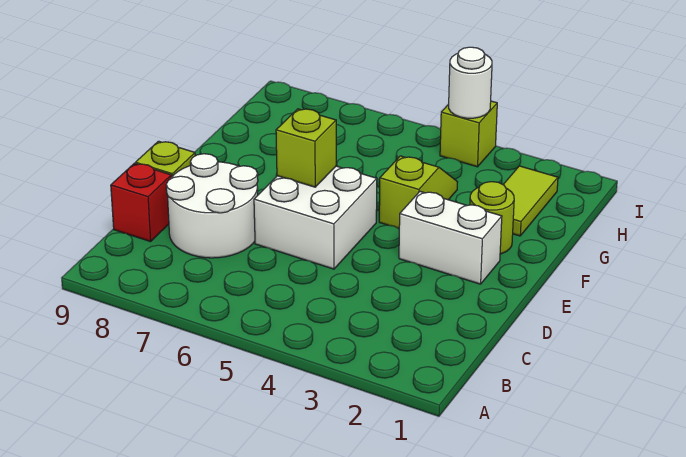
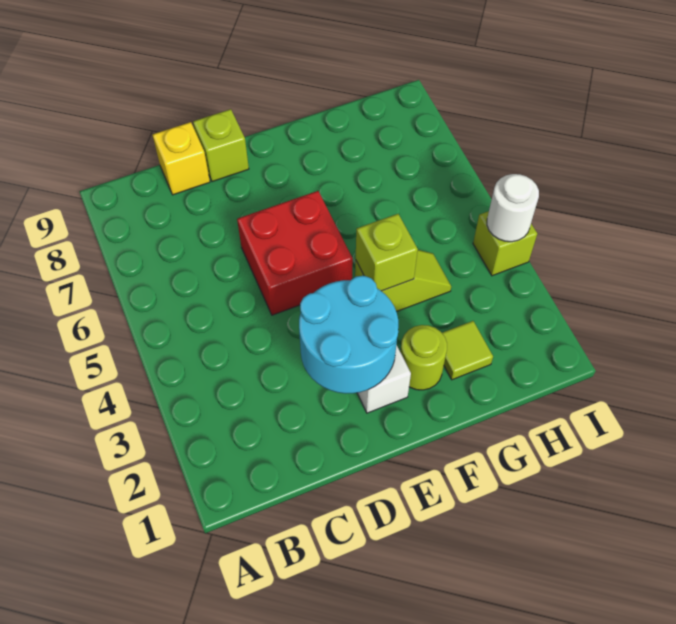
white 2x2 round brick [166,154,258,258] -> none
red 1x1 brick [111,163,171,242] -> yellow 1x1 brick [153,122,210,195]
none -> cyan 2x2 round brick [299,276,398,394]
white 2x2 brick [254,166,377,269] -> red 2x2 brick [237,191,353,315]
lime 1x1 brick [276,109,336,187] -> lime 1x1 brick moved to [356,214,418,291]
lime 1x2 tile [503,166,558,236] -> lime 1x1 tile [442,321,493,380]

